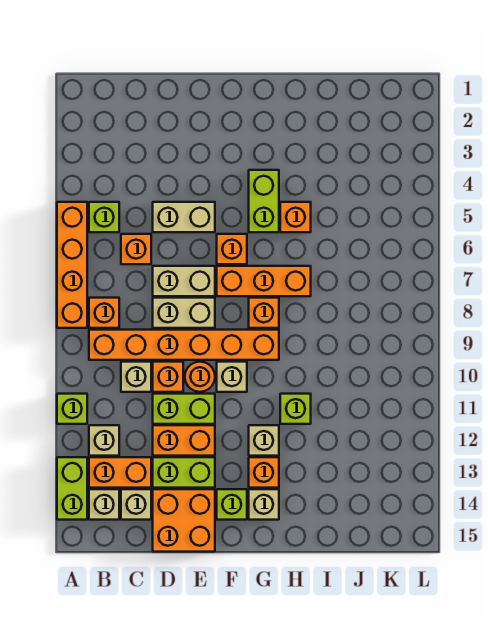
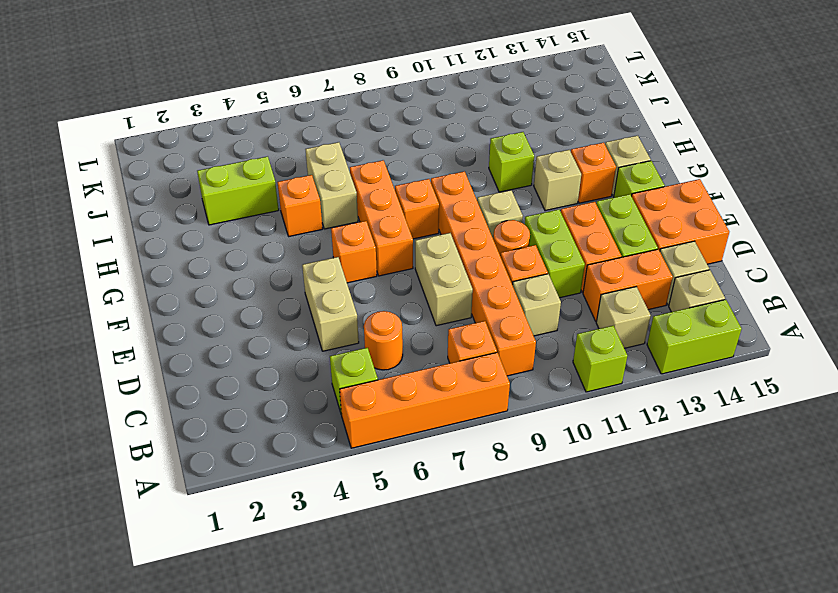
orange 1x2 brick [89,457,151,488] -> orange 1x2 brick turned to [583,249,673,322]
orange 1x1 brick [121,234,151,264] -> orange 1x1 round brick [364,311,403,370]
tan 1x2 brick [153,266,215,296] -> tan 1x2 brick moved to [305,142,358,229]
lime 1x2 brick [249,170,279,232] -> lime 1x2 brick moved to [197,156,279,225]

